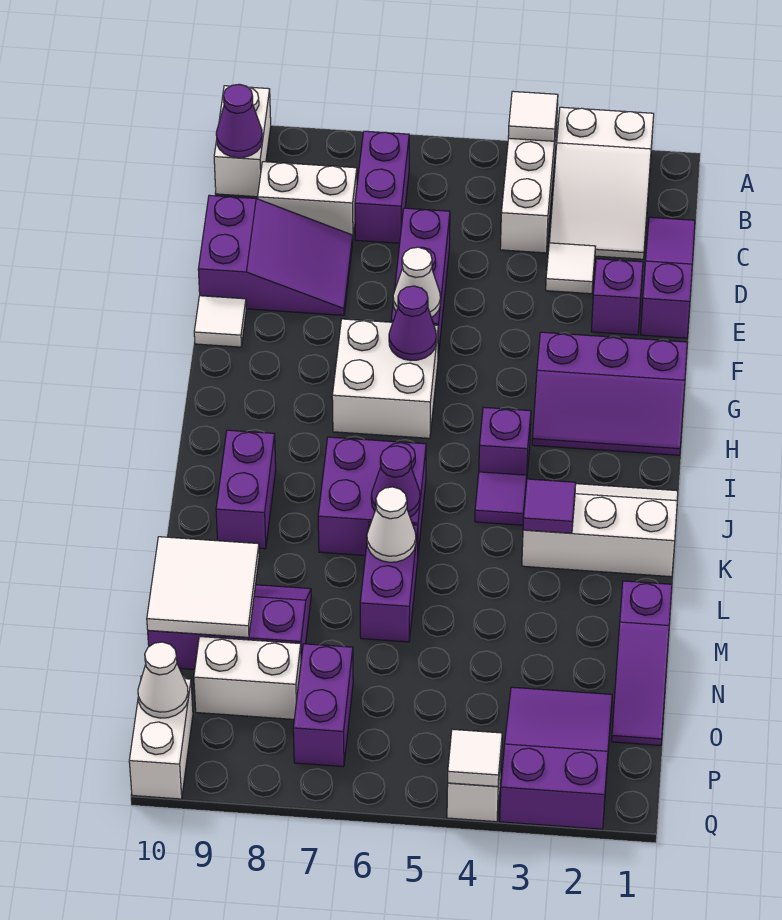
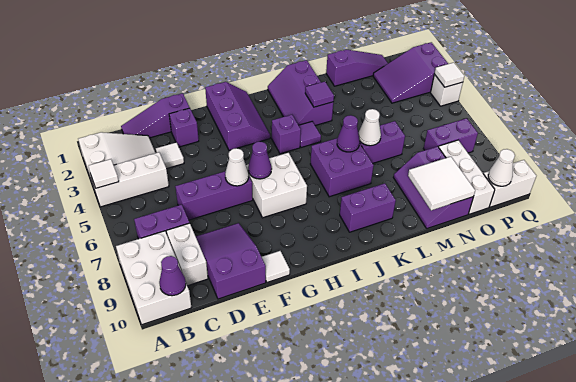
white 1x2 brick [214,86,271,197] -> white 2x3 brick [116,231,191,325]
white 2x3 slope [522,484,678,577] -> purple 2x3 slope [268,60,333,126]
white 1x2 brick [194,636,301,719] -> white 1x3 brick [439,140,495,214]

